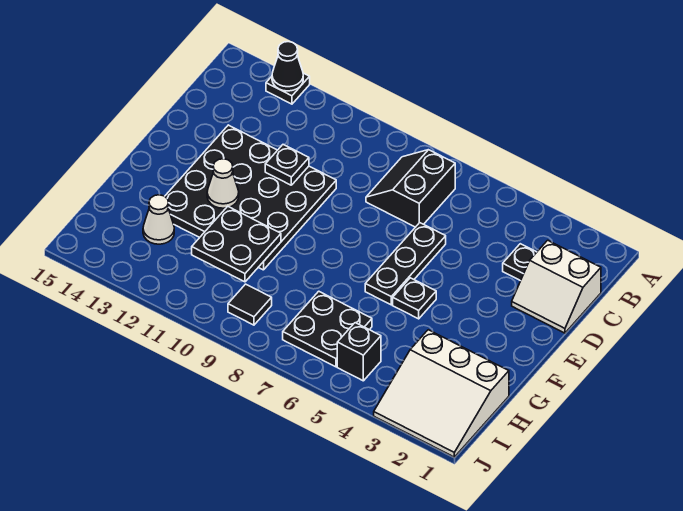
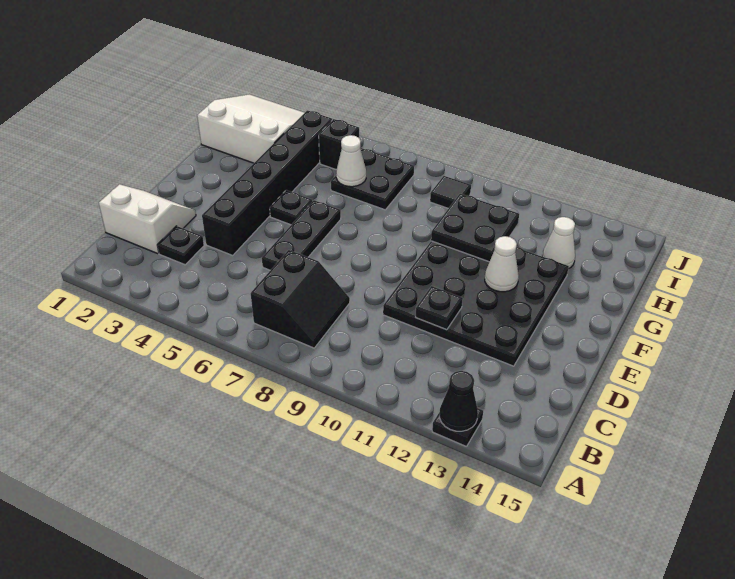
none -> black 1x6 brick [202,110,332,255]
none -> white 1x1 cone [336,135,366,187]

